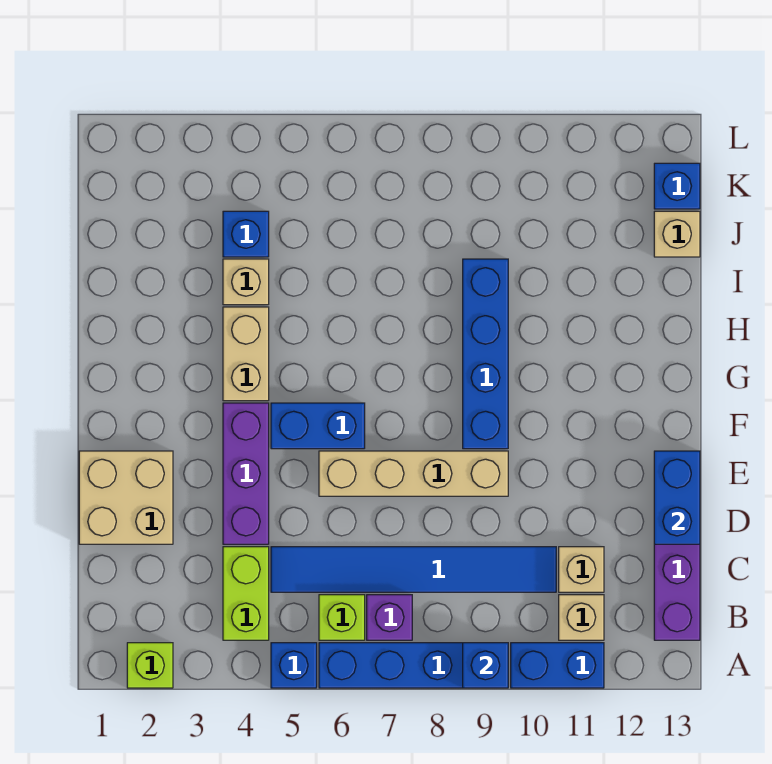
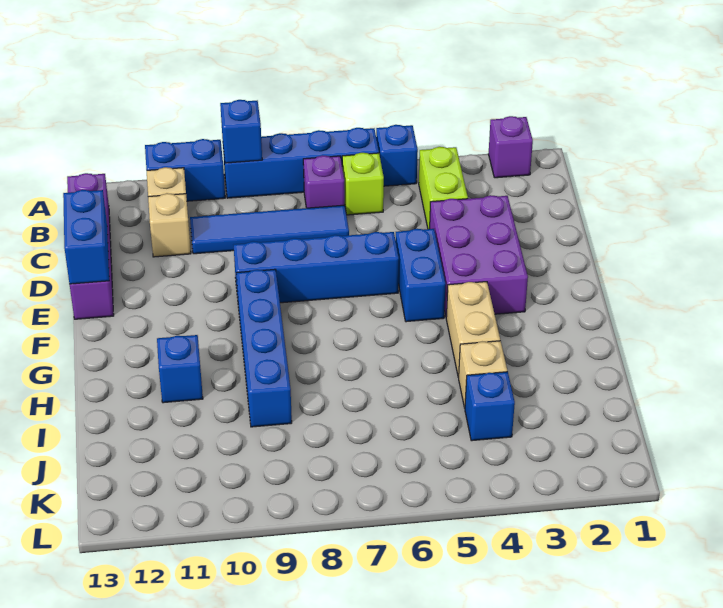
lime 1x1 brick [127,643,173,688] -> purple 1x1 brick [489,116,533,178]
blue 1x6 tile [271,547,556,592] -> blue 1x4 tile [190,205,349,254]
tan 2x2 brick [79,451,173,544] -> none
purple 1x3 brick [223,403,269,544] -> purple 2x3 brick [430,195,528,317]
tan 1x4 brick [319,451,508,496] -> blue 1x4 brick [234,232,399,303]
blue 1x2 brick [271,403,365,449] -> blue 1x2 brick turned to [396,229,446,322]
tan 1x1 brick [654,211,700,257] -> none
blue 1x1 brick [654,163,700,209] -> blue 1x1 brick moved to [157,335,203,403]

